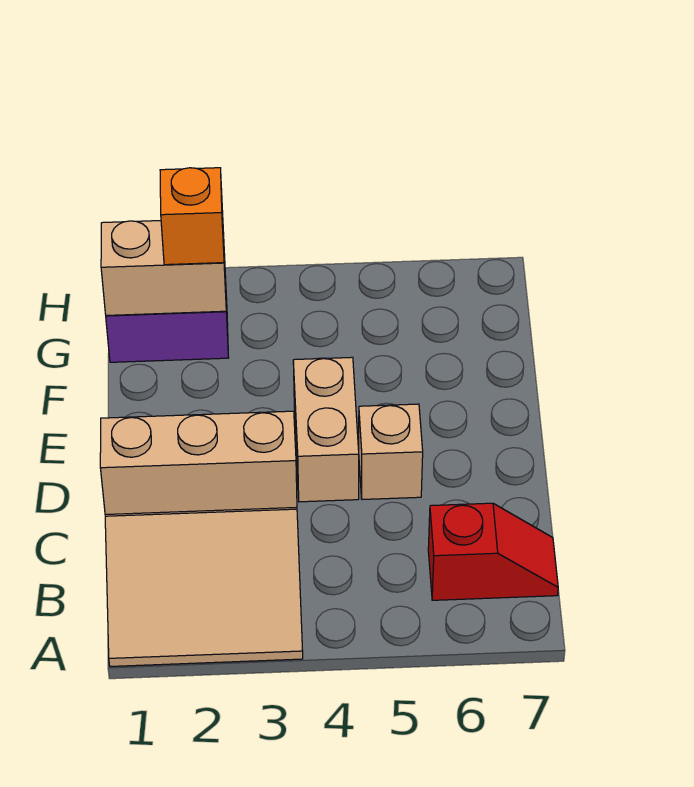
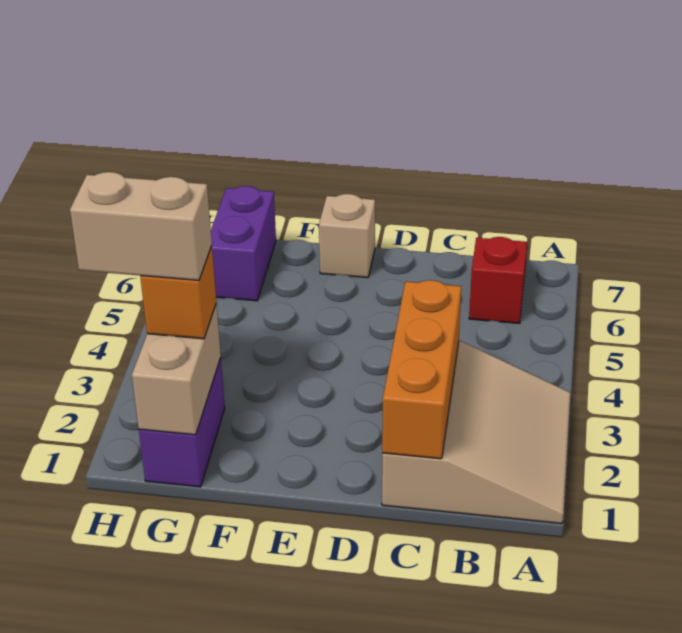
tan 1x3 brick [100,411,297,515] -> orange 1x3 brick [382,280,461,459]
tan 1x2 brick [293,357,359,502] -> tan 1x2 brick moved to [70,172,212,281]
tan 1x1 brick [359,404,423,499] -> tan 1x1 brick moved to [319,194,375,278]
none -> purple 1x2 brick [211,186,276,301]

